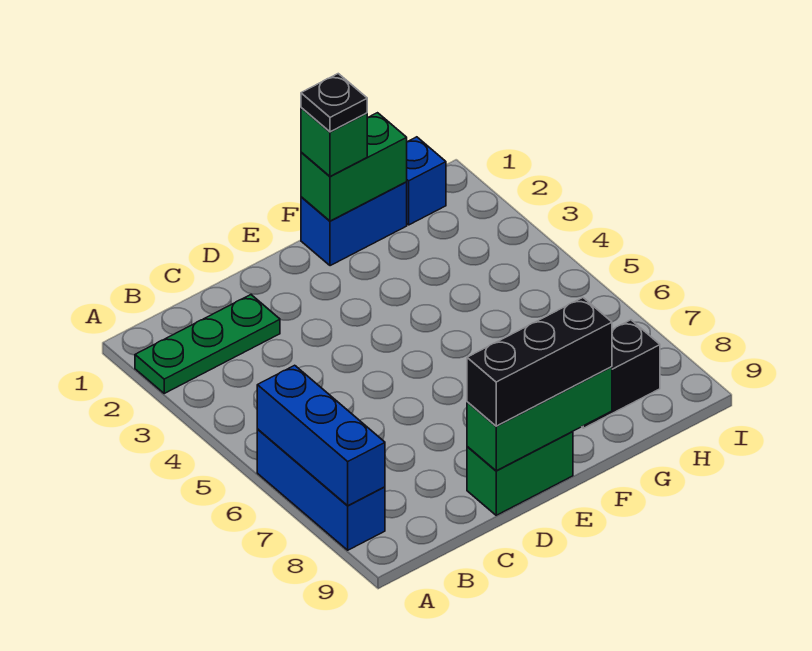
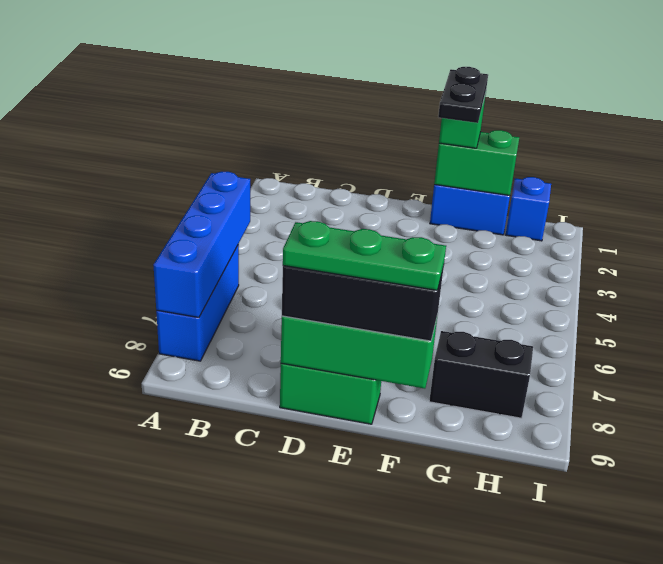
green 1x3 plate [135,295,280,393] -> green 1x3 plate moved to [283,221,446,290]
blue 1x3 brick [257,365,385,506] -> blue 1x4 brick [153,172,250,318]
black 1x1 plate [301,74,367,132] -> black 1x2 plate [438,67,488,123]

